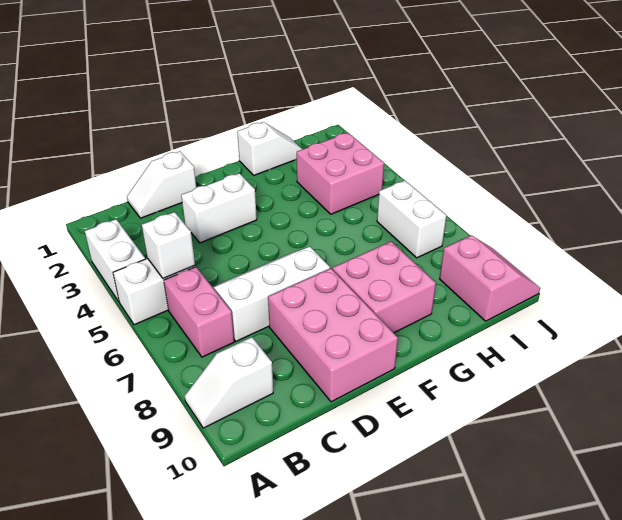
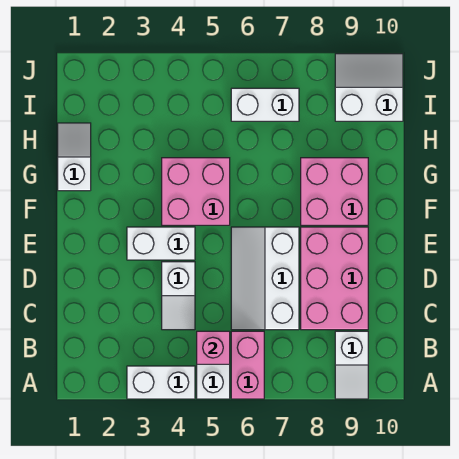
white 1x1 brick [142,212,195,278] -> pink 1x1 brick [197,331,230,364]
pink 1x2 brick [164,267,234,357] -> pink 1x2 brick turned to [231,331,264,399]
white 1x2 slope [127,151,196,218] -> white 1x2 slope moved to [162,262,195,330]
white 1x2 brick [181,173,257,243] -> white 1x2 brick turned to [127,227,195,260]
pink 2x3 brick [268,268,398,402] -> pink 2x3 brick turned to [301,227,368,330]
pink 2x2 brick [297,133,384,214] -> pink 2x2 brick moved to [162,158,230,225]
pink 2x2 slope [440,235,540,321] -> white 2x2 slope [335,54,403,121]

